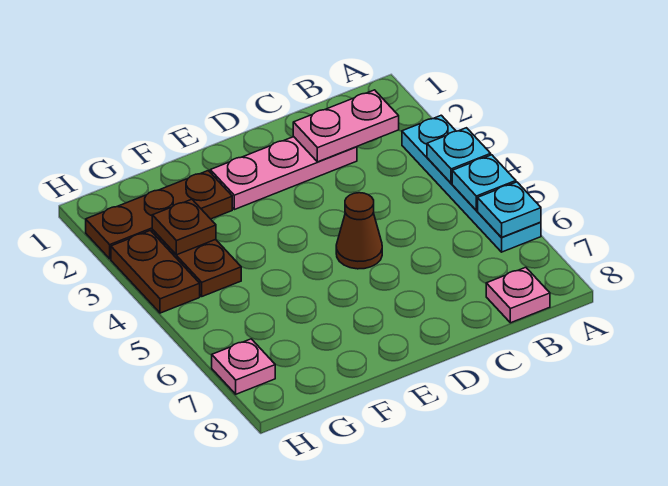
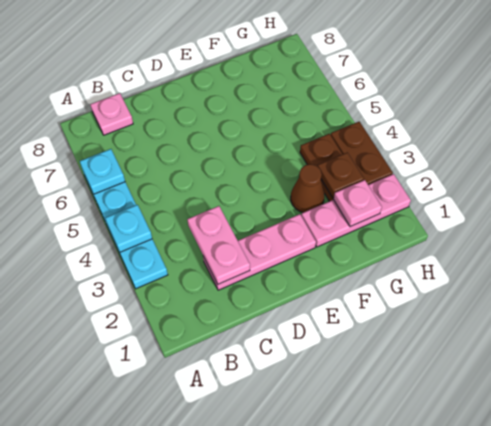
cyan 1x1 plate [452,155,516,210] -> none
pink 1x2 plate [293,90,399,162] -> pink 1x2 plate turned to [187,206,250,284]
brown 1x1 cone [336,193,382,269] -> brown 1x1 cone moved to [291,164,324,213]
brown 1x3 plate [86,171,232,259] -> pink 1x3 plate [301,174,411,247]
pink 1x1 plate [212,339,275,394] -> pink 1x1 plate moved to [333,180,382,227]

